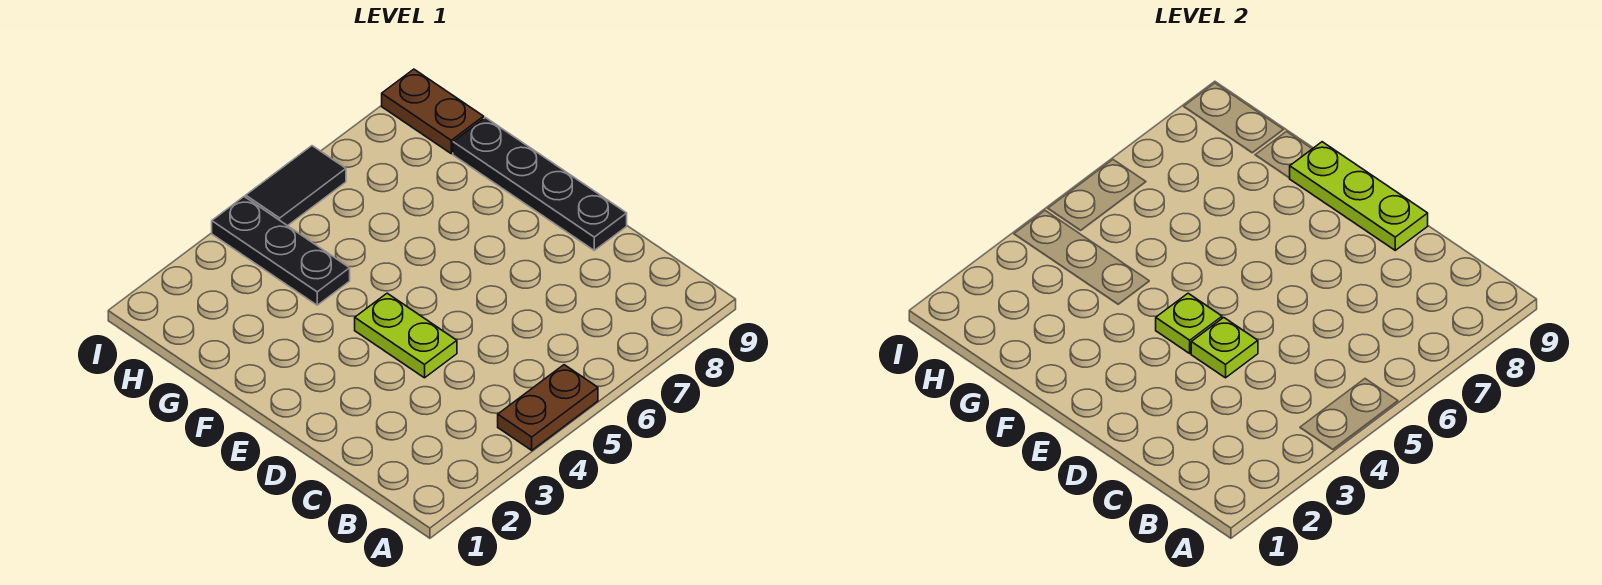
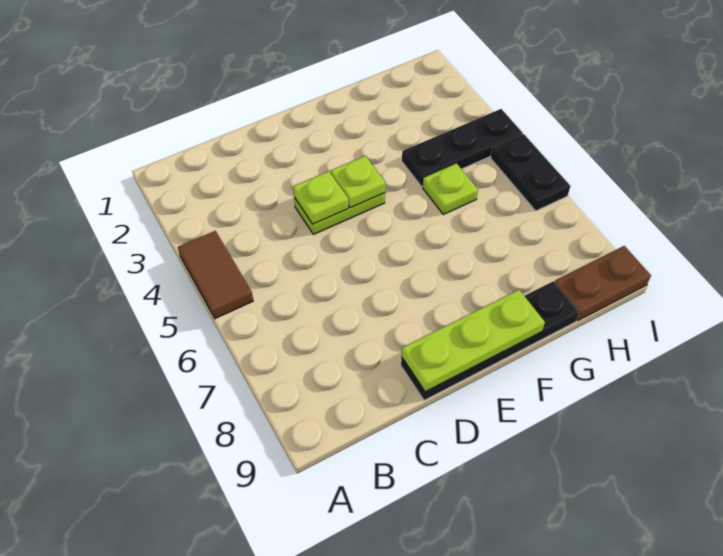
brown 1x2 plate [498,365,598,450] -> brown 1x2 tile [178,231,253,319]
none -> lime 1x1 plate [423,163,478,214]
black 1x2 tile [246,146,346,226] -> black 1x2 plate [490,134,570,211]

